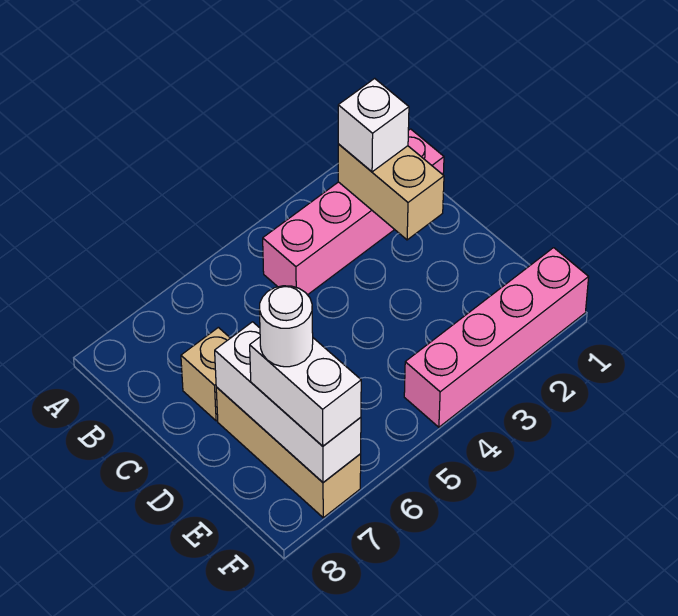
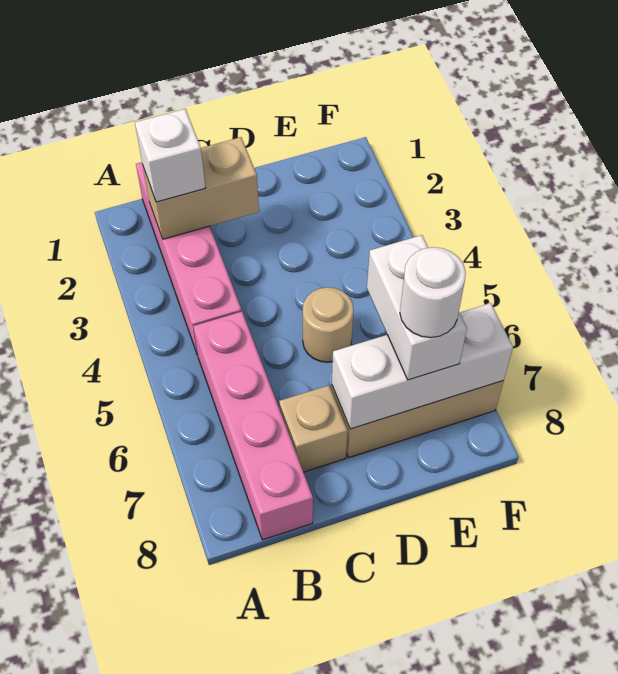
none -> tan 1x1 round brick [303,287,354,362]
white 1x2 brick [250,337,361,446] -> white 1x2 brick turned to [367,235,467,380]
pink 1x4 brick [404,248,589,427] -> pink 1x4 brick moved to [193,312,313,540]

